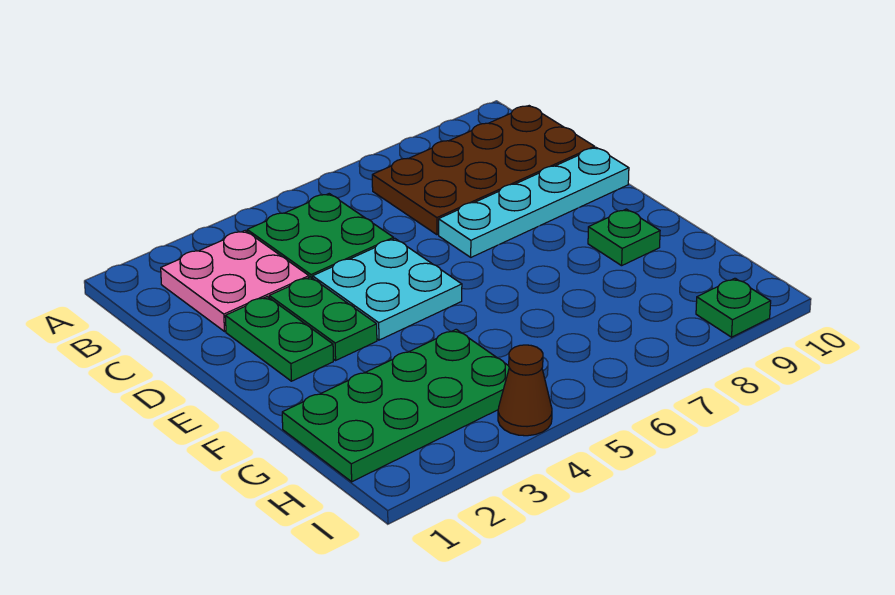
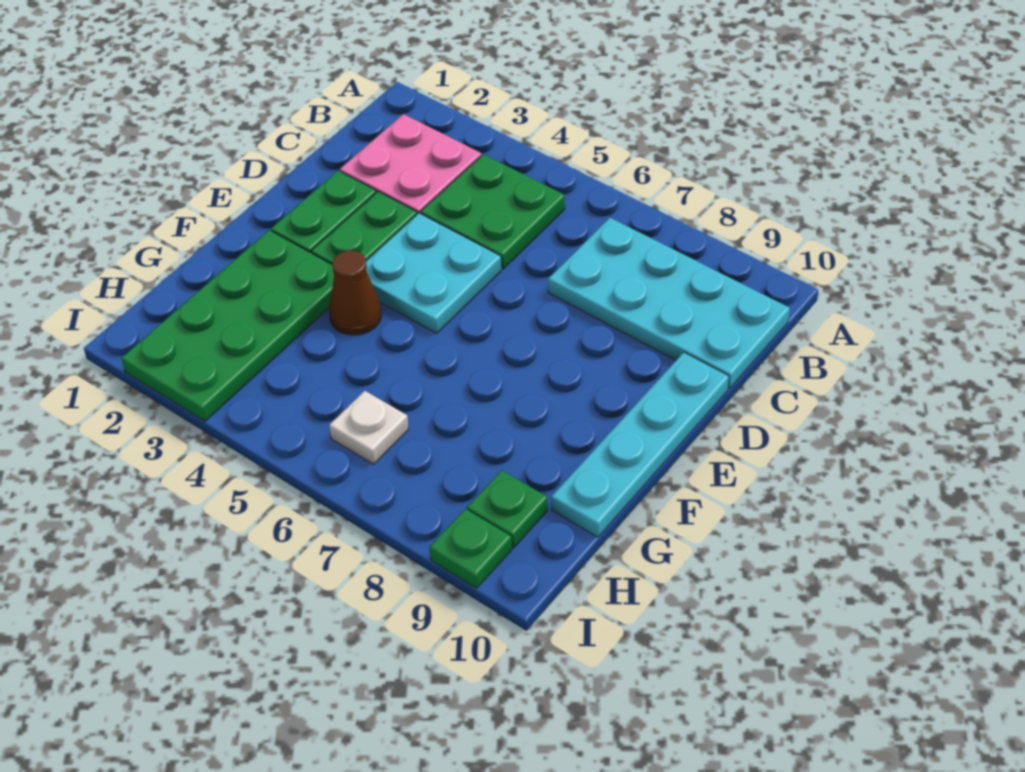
brown 2x4 plate [372,106,595,235] -> cyan 2x4 plate [548,218,790,388]
cyan 1x4 plate [439,148,629,257] -> cyan 1x4 plate turned to [551,352,729,537]
green 1x1 plate [588,209,660,266] -> green 1x1 plate moved to [467,471,548,548]
green 2x4 plate [282,329,509,482] -> green 2x4 plate turned to [121,230,334,421]
none -> white 1x1 plate [329,391,409,464]
brown 1x1 cone [498,345,552,436] -> brown 1x1 cone moved to [329,250,382,335]

